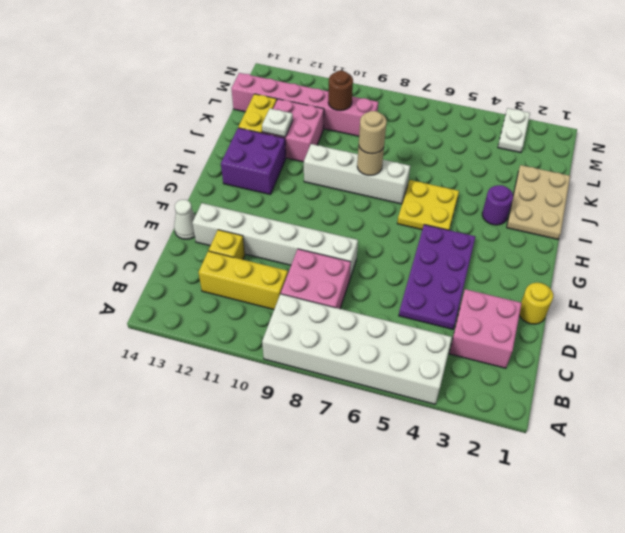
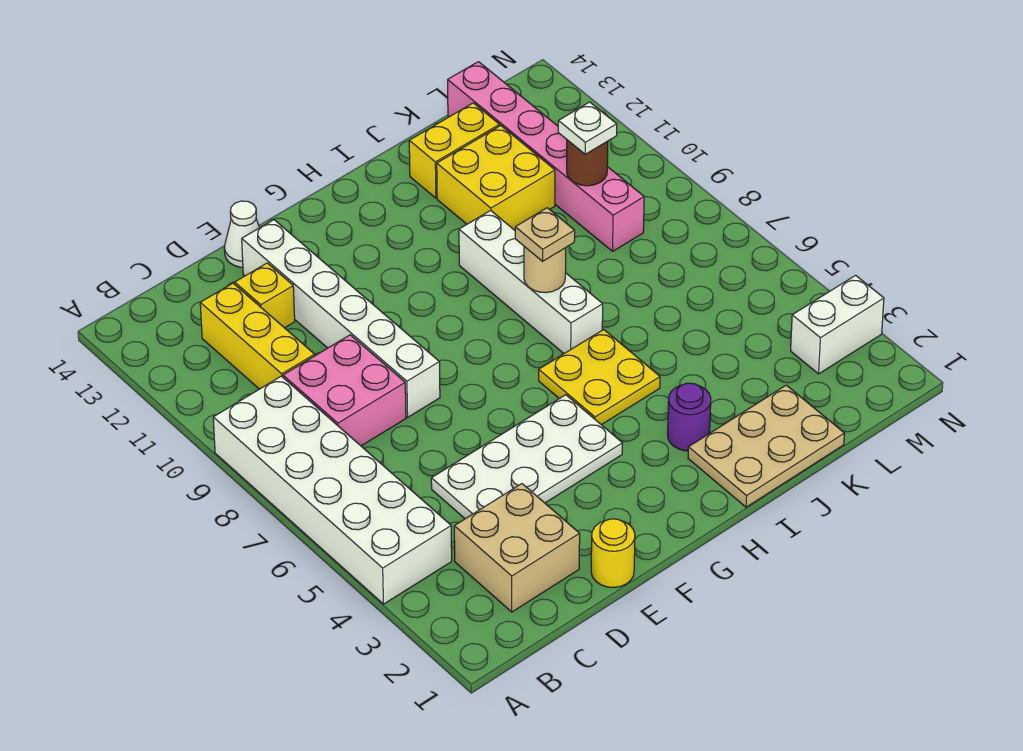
pink 2x2 brick [449,289,522,368] -> tan 2x2 brick [454,484,580,612]
purple 2x4 plate [399,225,475,329] -> white 2x4 plate [431,395,623,519]
purple 2x2 brick [221,128,286,195] -> none
tan 1x1 round brick [359,111,387,154] -> tan 1x1 plate [515,208,575,261]
pink 2x2 brick [262,99,324,162] -> yellow 2x2 brick [437,126,555,230]
white 1x1 plate [262,109,293,137] -> white 1x1 plate moved to [558,102,617,154]
white 1x2 plate [498,108,530,153] -> white 1x2 brick [791,275,884,374]

